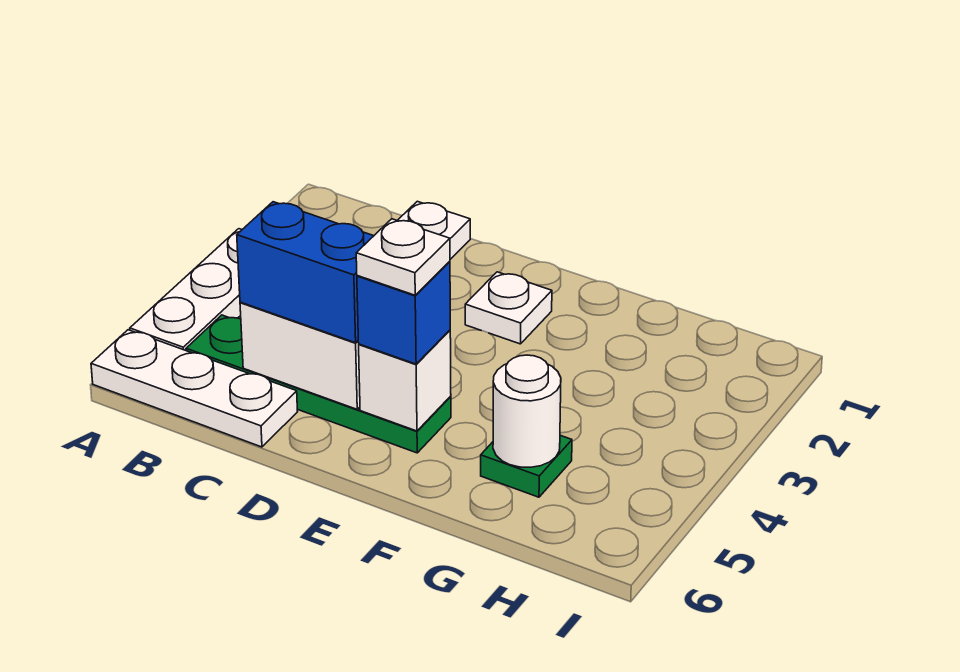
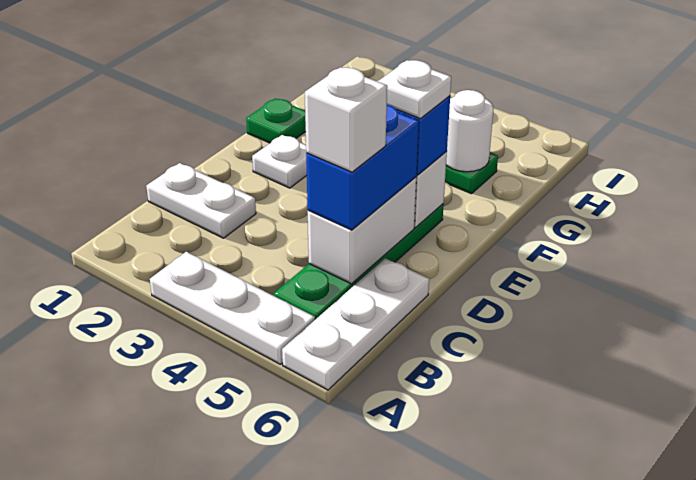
none -> white 1x1 brick [305,67,387,172]
none -> green 1x1 plate [246,99,306,143]

